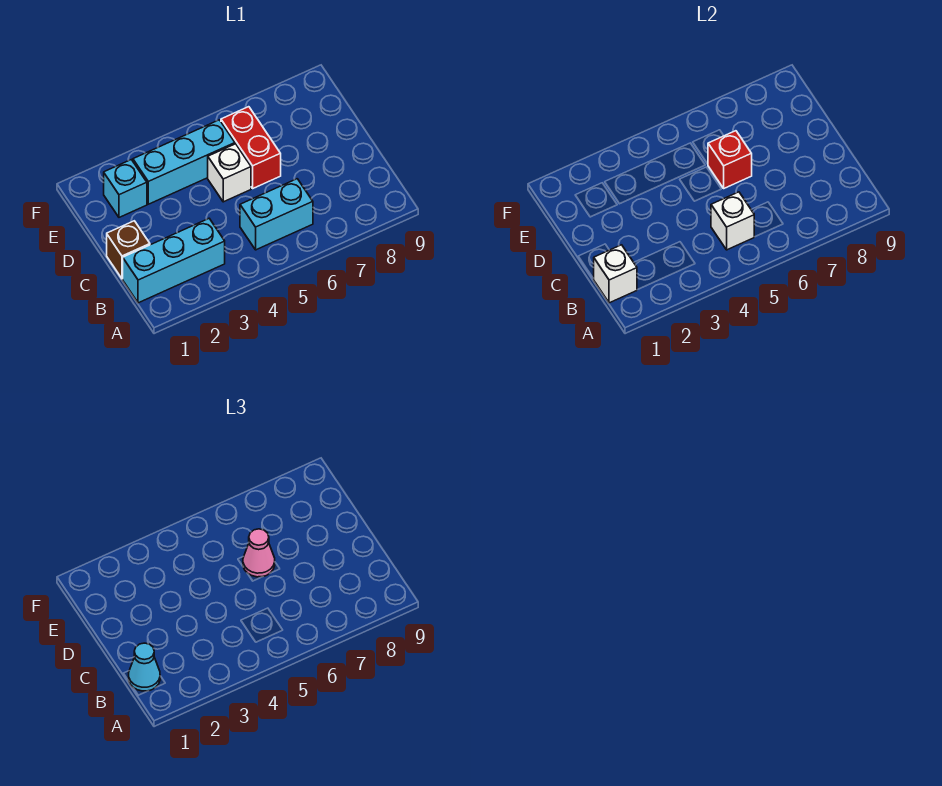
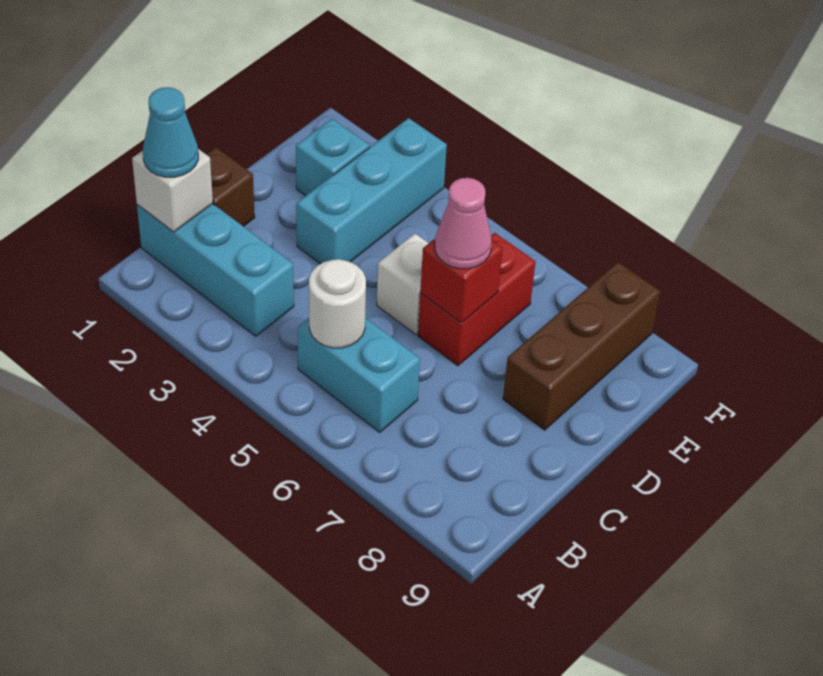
white 1x1 brick [711,192,754,250] -> white 1x1 round brick [309,259,366,348]
none -> brown 1x3 brick [503,262,660,430]
cyan 1x3 brick [133,120,235,204] -> cyan 1x3 brick turned to [296,118,447,264]

